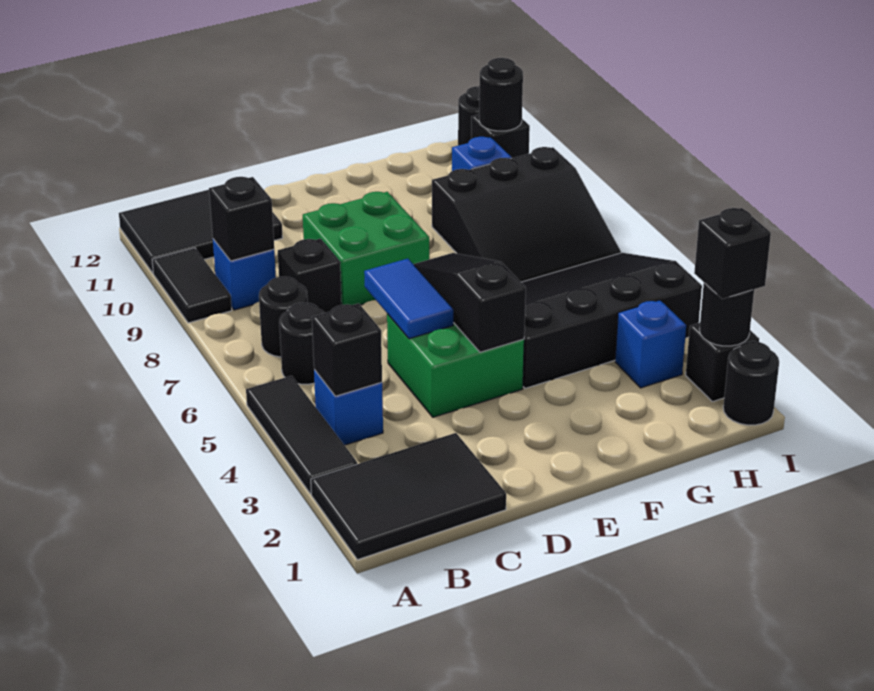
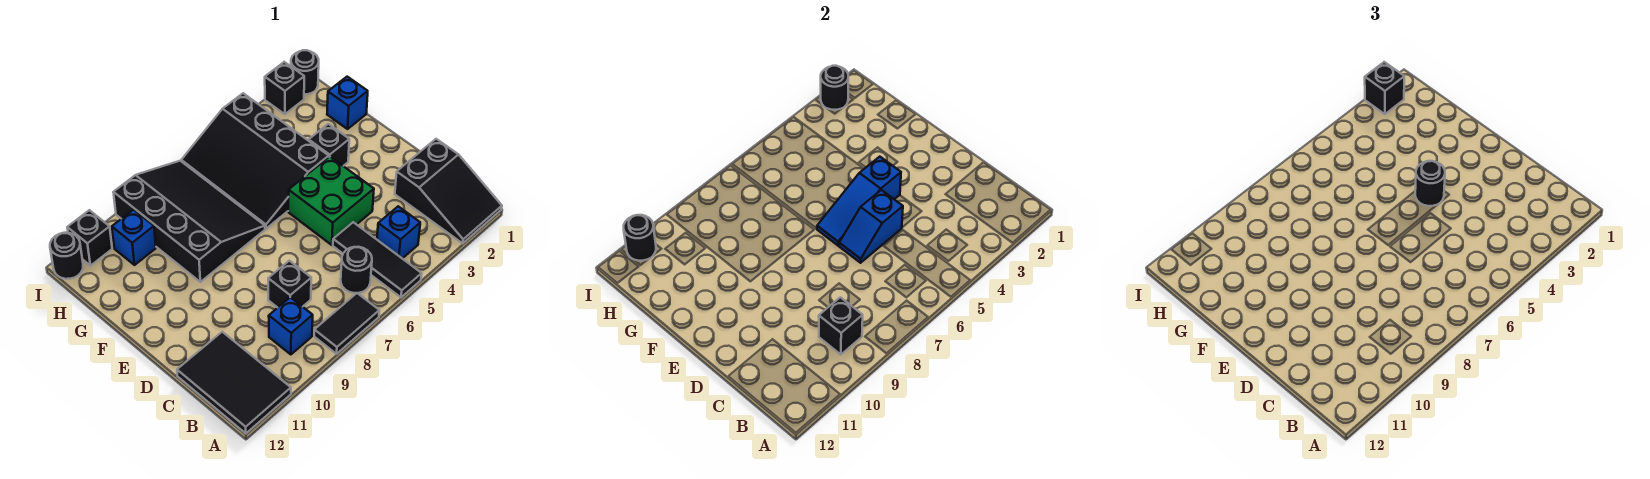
black 2x3 tile [311,433,506,560] -> black 2x3 slope [395,139,502,243]
black 1x3 tile [246,376,357,494] -> black 1x3 tile turned to [333,222,422,297]
black 1x2 tile [152,248,232,323] -> black 1x2 tile moved to [314,293,379,354]
black 1x1 brick [312,303,382,396] -> black 1x1 brick moved to [309,124,349,166]
black 1x1 round brick [259,277,308,357] -> black 1x1 round brick moved to [1415,161,1445,206]
blue 1x2 tile [364,259,453,339] -> blue 1x2 slope [839,190,903,263]
green 2x2 brick [303,192,429,305] -> none
black 1x3 slope [413,253,526,352] -> blue 1x3 slope [817,157,901,246]
black 3x3 slope [432,147,621,282] -> black 3x4 slope [113,161,265,282]
blue 1x1 brick [615,300,686,388] -> blue 1x1 brick moved to [327,77,368,129]

